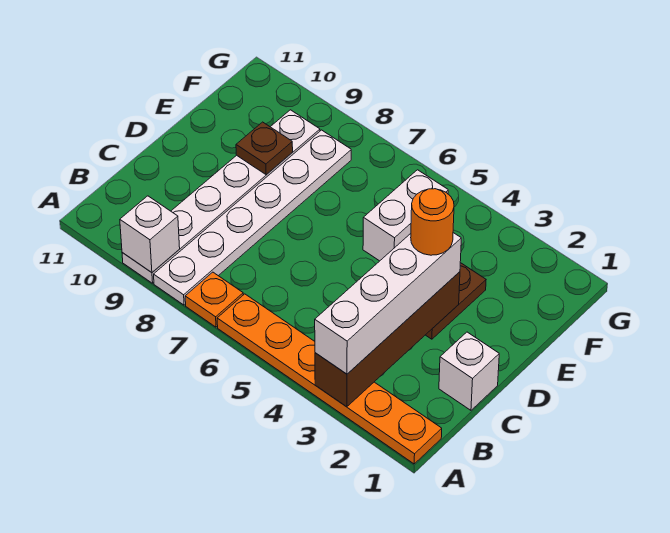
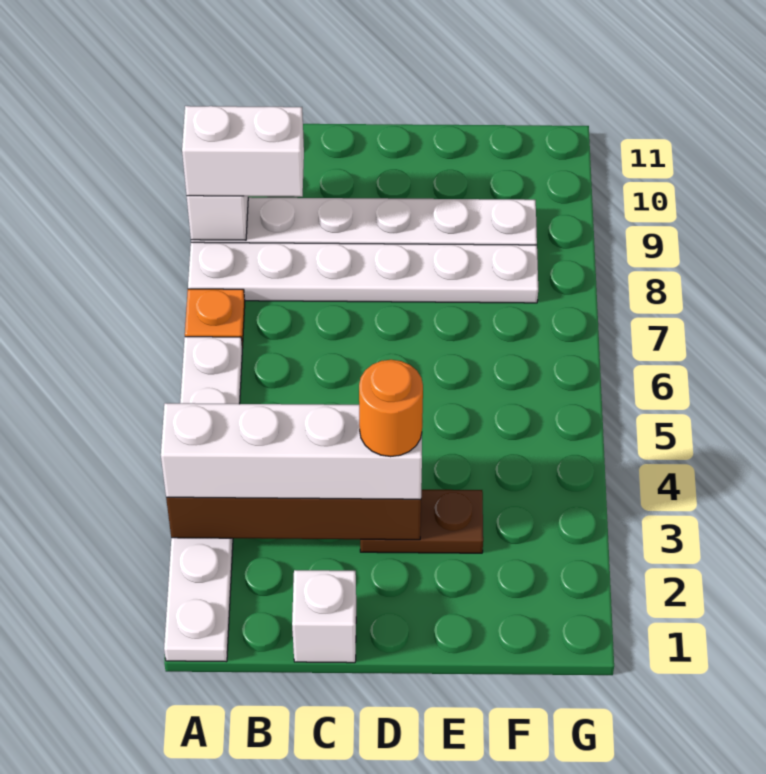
orange 1x6 plate [217,294,442,464] -> white 1x6 plate [164,337,242,662]
white 1x2 brick [363,170,448,261] -> white 1x2 brick moved to [182,106,304,197]
brown 1x1 plate [236,122,293,175] -> none

